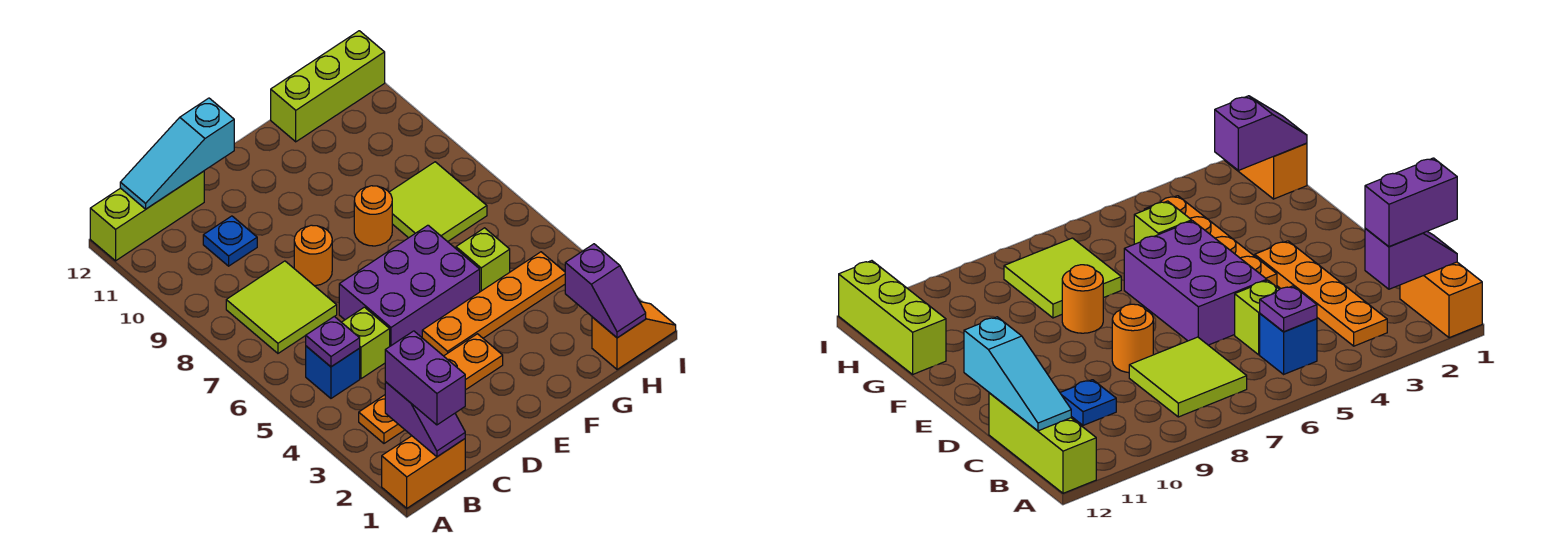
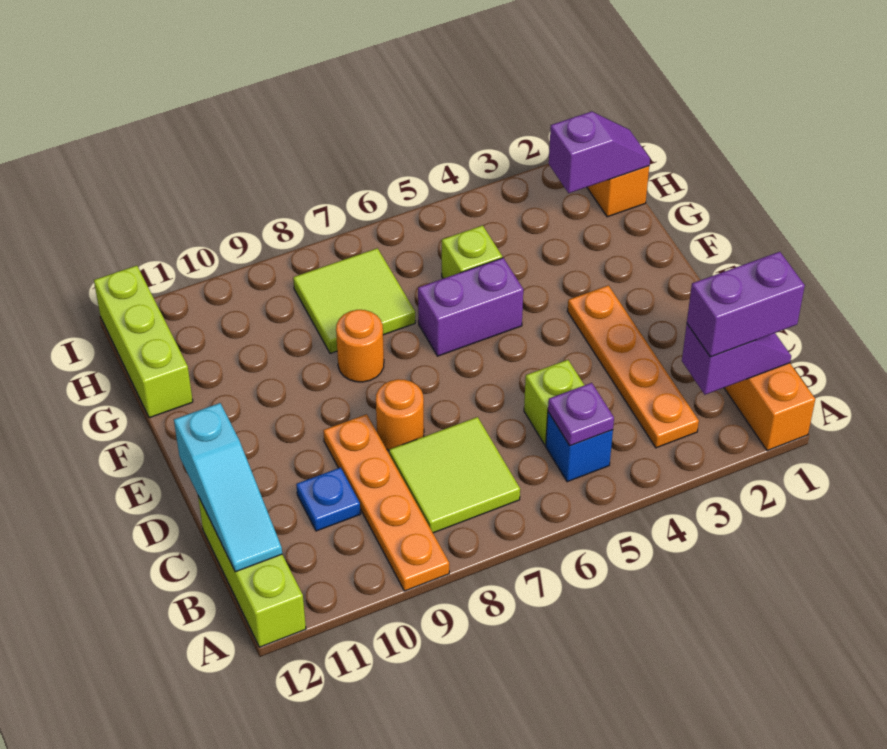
purple 2x3 brick [339,225,480,346] -> purple 1x2 brick [418,258,523,356]
orange 1x4 plate [422,252,565,356] -> orange 1x4 plate moved to [323,414,449,591]

